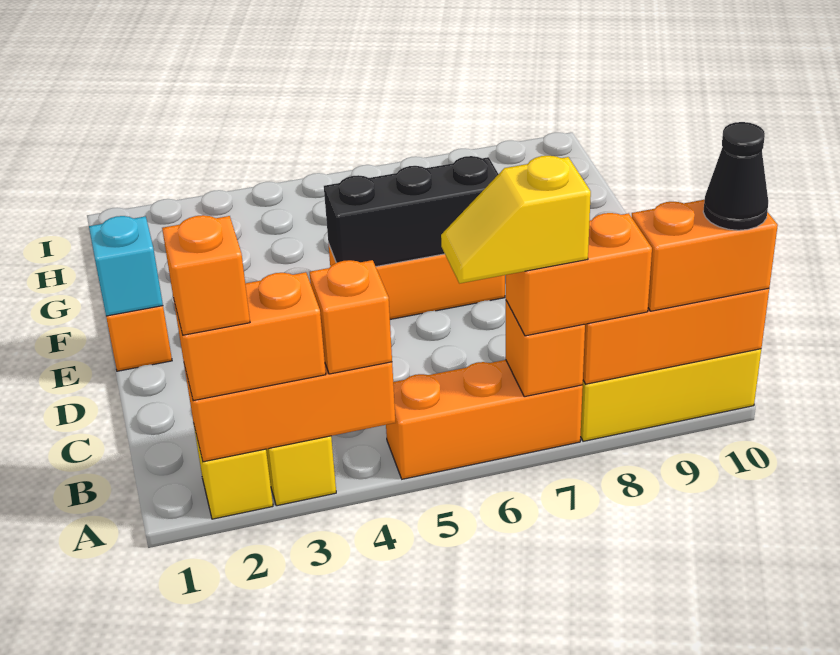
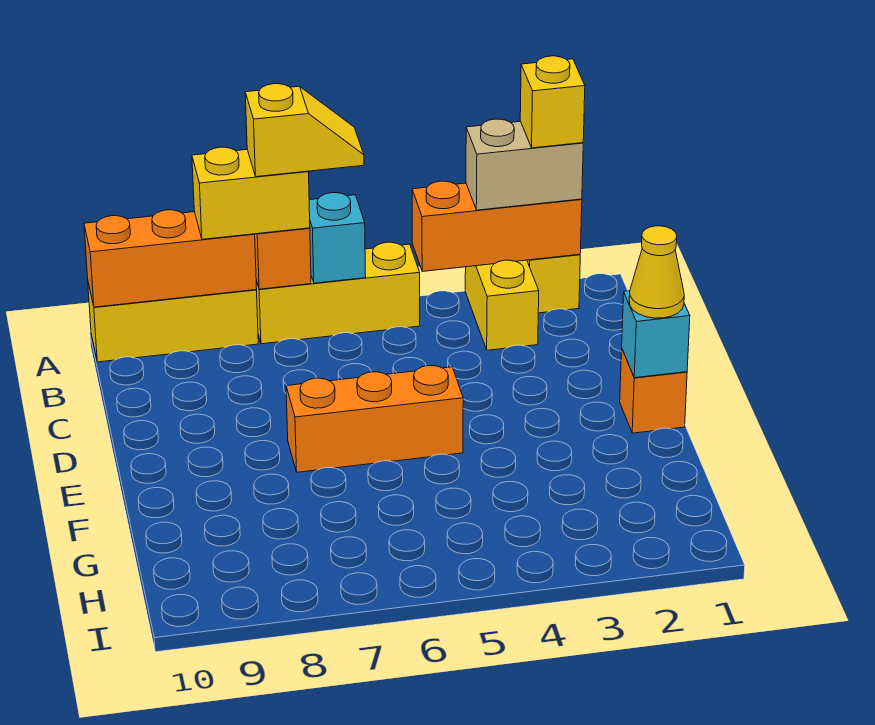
orange 1x2 brick [174,272,326,401] -> tan 1x2 brick [466,119,583,210]
orange 1x1 brick [162,215,250,335] -> yellow 1x1 brick [520,56,585,148]
orange 1x1 brick [310,260,392,374] -> none
orange 1x3 brick [386,360,583,479] -> yellow 1x3 brick [256,242,420,344]
none -> cyan 1x1 brick [309,193,366,283]
orange 1x2 brick [506,213,652,336] -> yellow 1x2 brick [192,147,310,239]
orange 1x2 brick [632,200,778,311] -> none
black 1x1 cone [703,122,768,230] -> none
none -> yellow 1x1 cone [629,226,684,318]
black 1x3 brick [324,156,498,267] -> none

